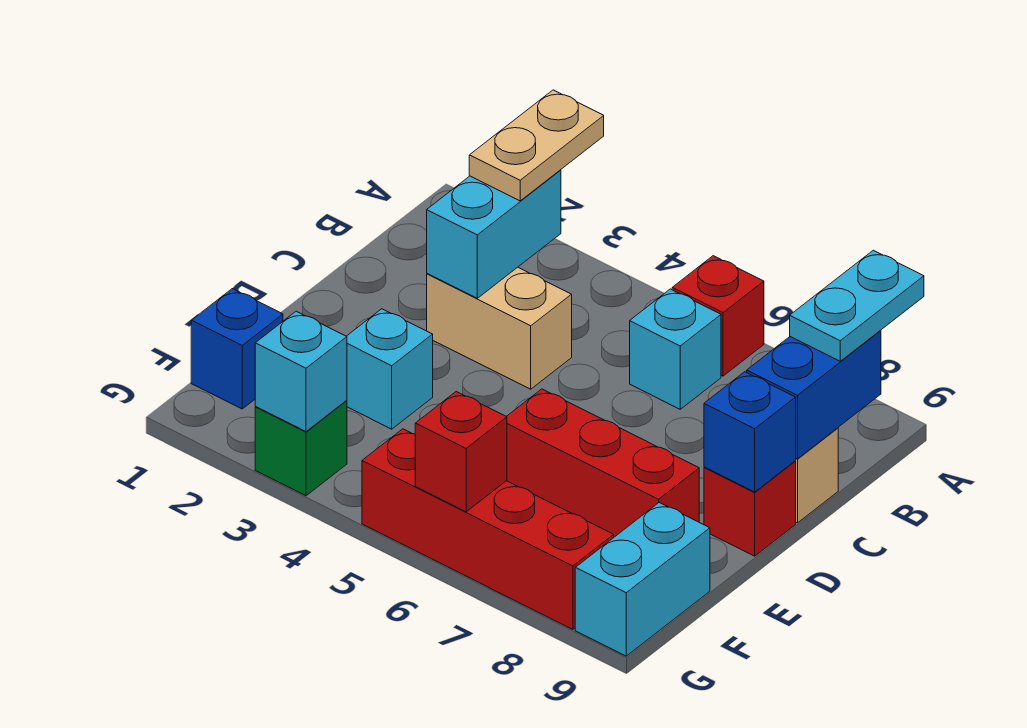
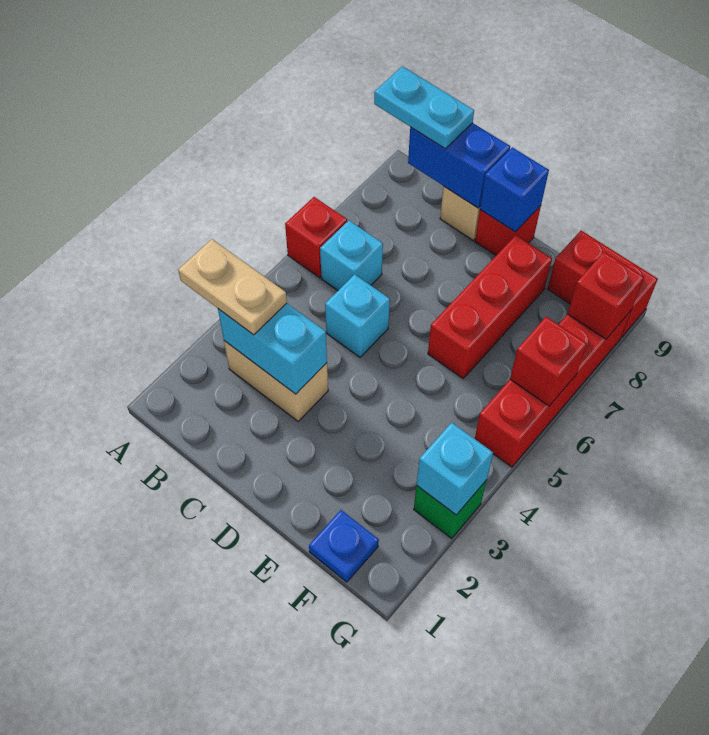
tan 1x2 brick [427,267,572,389] -> tan 1x2 brick turned to [224,341,328,421]
cyan 1x1 brick [346,309,433,429] -> cyan 1x1 brick moved to [325,274,390,357]
blue 1x1 brick [191,289,283,409] -> blue 1x1 plate [309,510,379,582]
cyan 1x2 brick [575,503,710,656] -> red 1x2 brick [548,231,658,338]
none -> red 1x1 brick [568,252,644,339]

